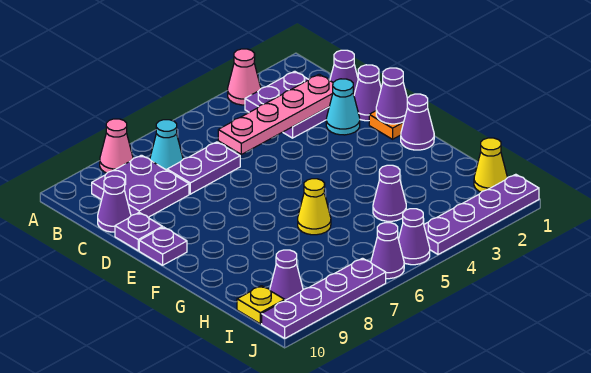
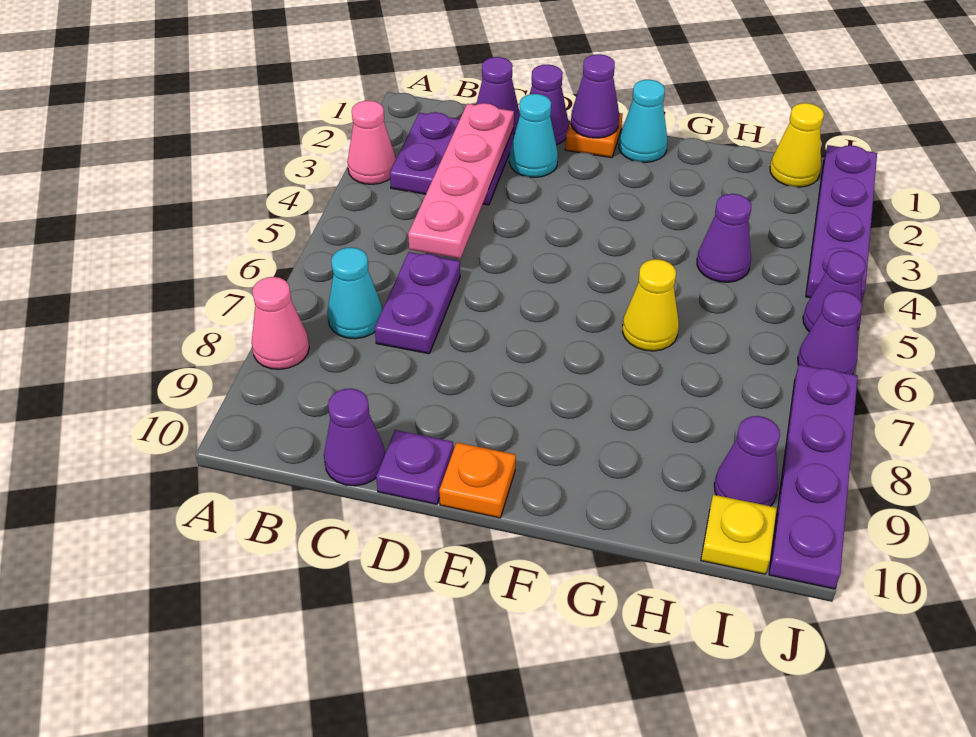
purple 2x2 plate [92,155,189,217] -> none
purple 1x1 plate [139,227,187,265] -> orange 1x1 plate [439,443,516,518]
purple 1x1 cone [401,94,434,150] -> cyan 1x1 cone [619,80,667,162]

